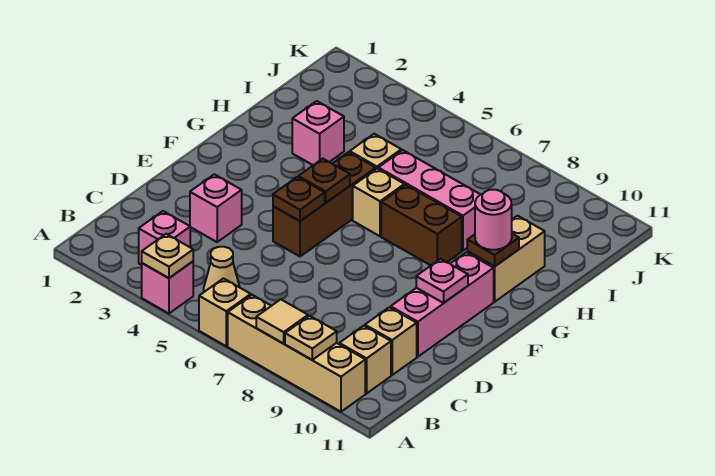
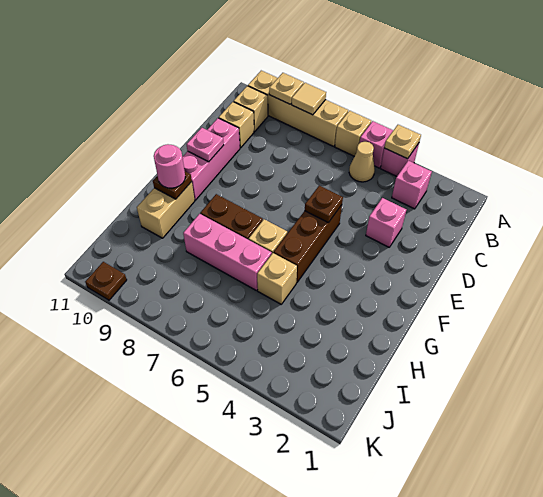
brown 1x1 plate [298,159,350,203] -> brown 1x1 plate moved to [85,262,127,300]
pink 1x1 brick [292,101,344,165] -> pink 1x1 brick moved to [360,121,393,168]

